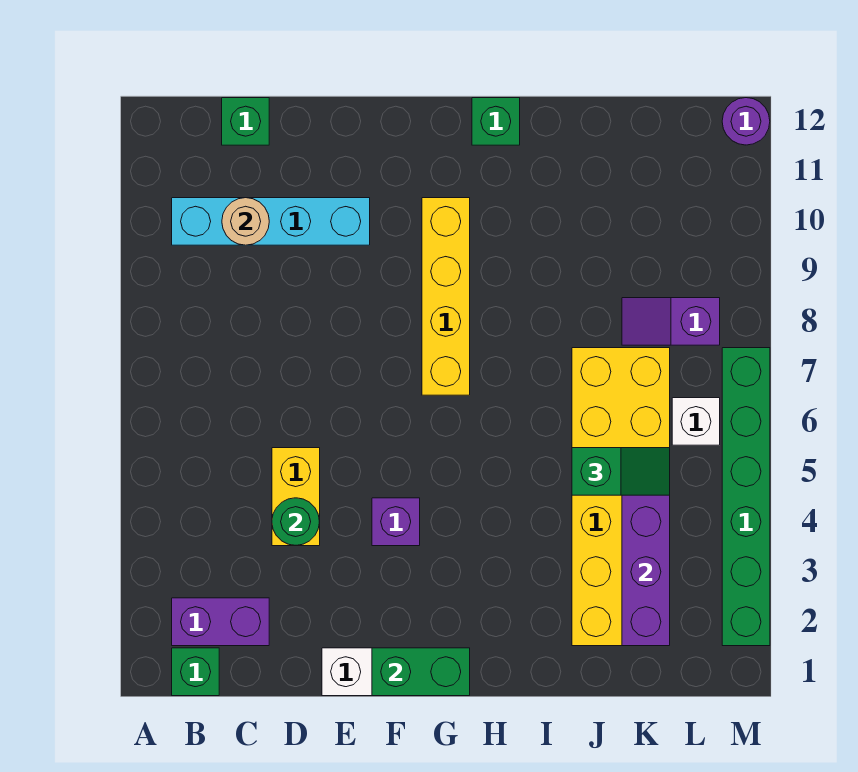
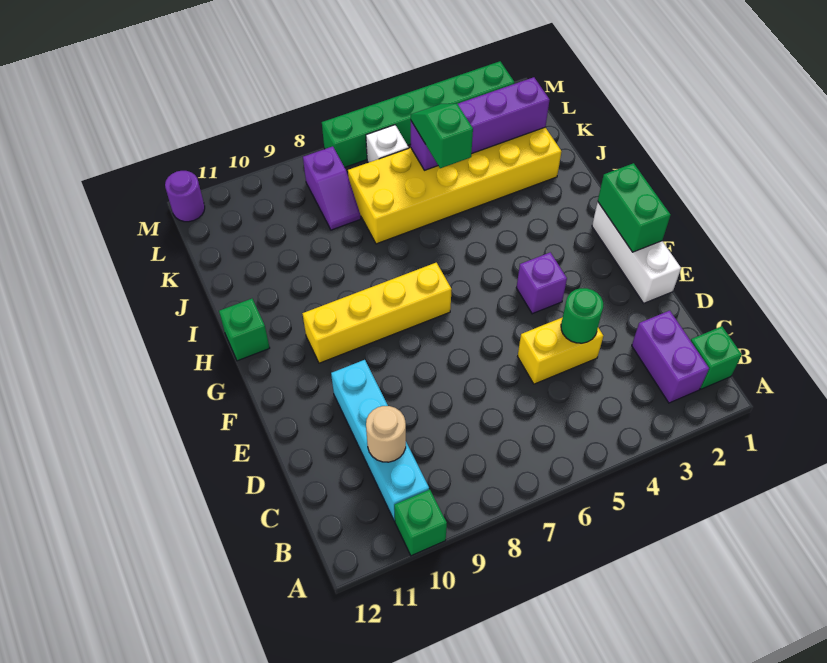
green 1x1 brick [222,98,269,145] -> green 1x1 brick moved to [394,490,447,556]

